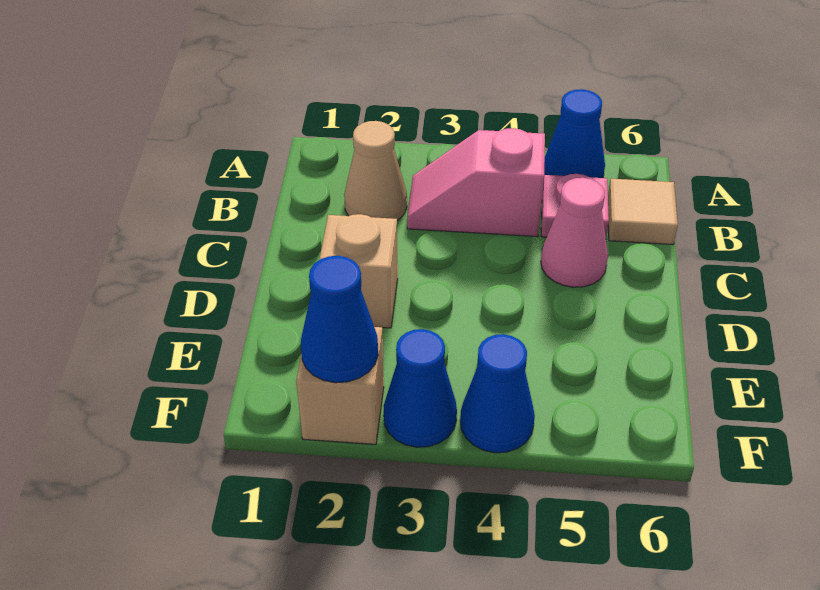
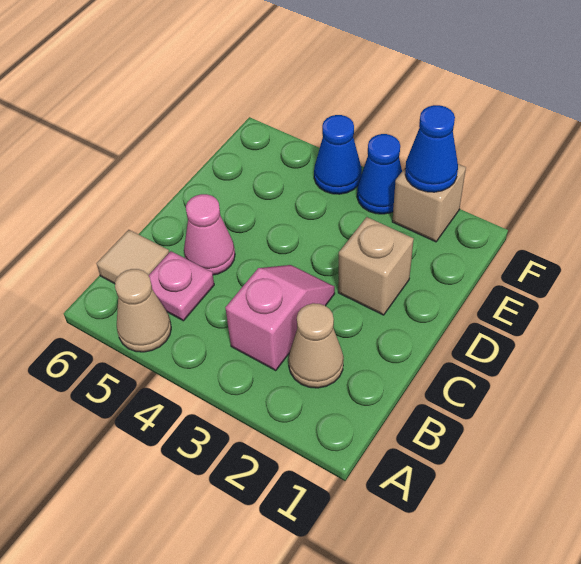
blue 1x1 cone [544,89,605,178] -> tan 1x1 cone [115,269,171,352]
pink 1x2 slope [407,128,545,237] -> pink 1x2 slope turned to [225,265,335,371]

